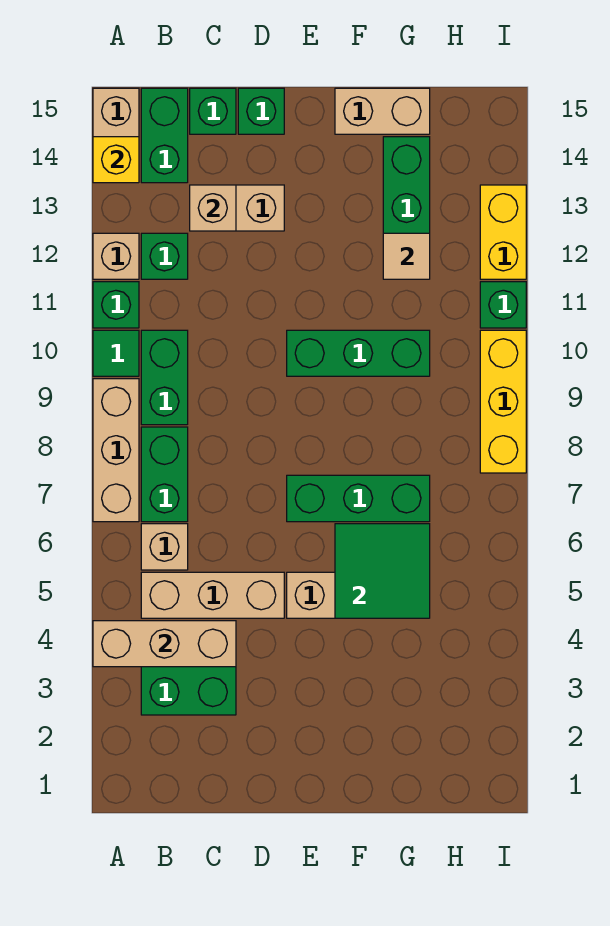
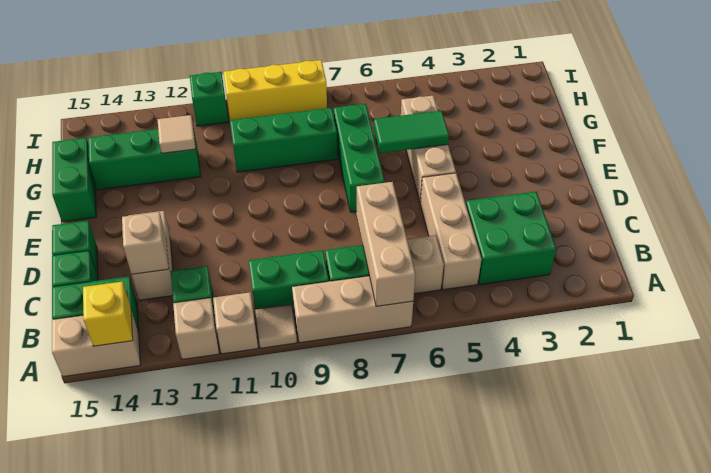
tan 1x3 brick [93,621,236,667] -> tan 1x3 brick moved to [356,182,415,306]
green 1x1 tile [93,330,139,376] -> tan 1x1 tile [255,304,297,348]
green 1x1 brick [93,282,139,328] -> tan 1x1 brick [213,292,258,354]
green 1x3 brick [287,330,430,376] -> green 1x3 brick turned to [230,108,338,172]
green 2x2 tile [335,524,430,618] -> green 1x2 tile [374,111,449,153]
tan 1x2 brick [335,88,430,134] -> green 1x2 brick [52,138,96,222]
yellow 1x2 brick [480,185,526,279] -> none

